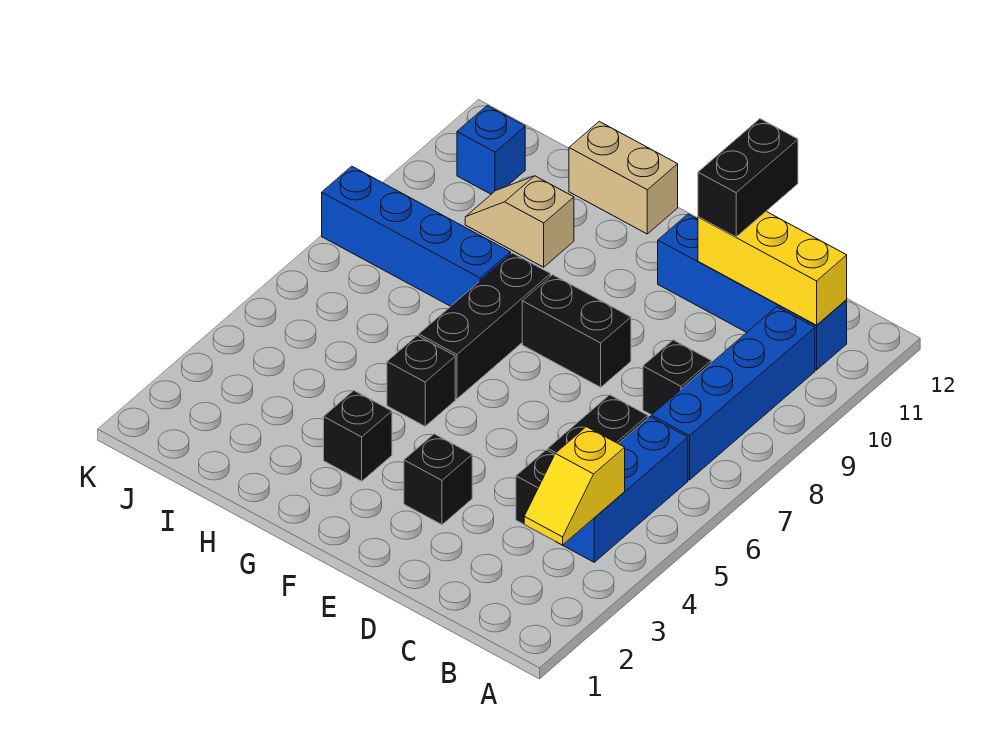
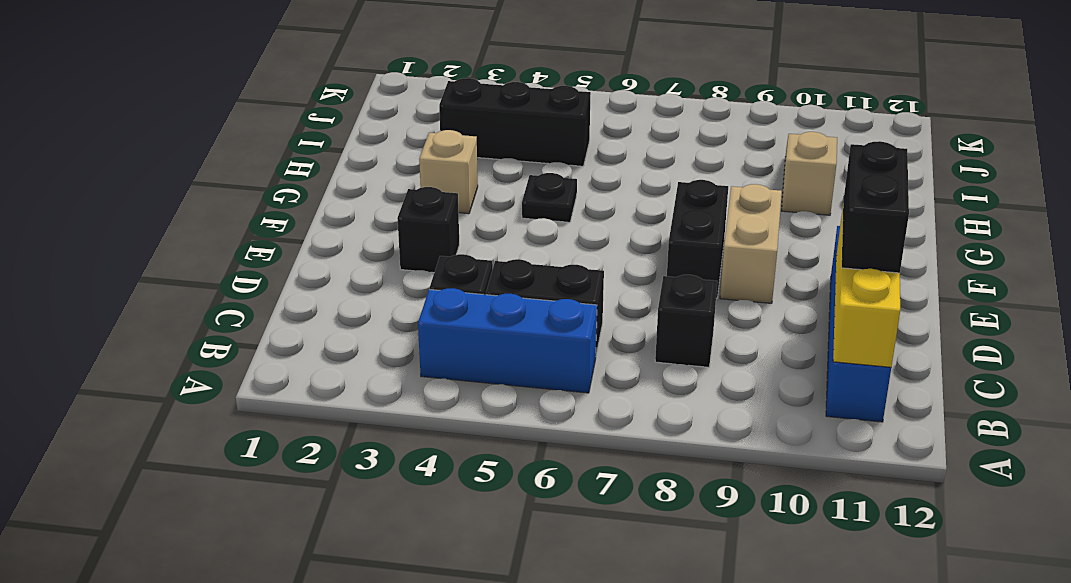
yellow 1x2 slope [524,427,625,545] -> none
blue 1x4 brick [651,307,815,480] -> none
black 1x2 brick [698,119,798,237] -> black 1x2 brick turned to [842,141,909,273]
black 1x1 brick [324,391,392,481] -> tan 1x1 brick [419,130,478,214]
black 1x1 brick [387,336,455,426] -> black 1x1 plate [522,173,577,222]
black 1x3 brick [419,253,551,399] -> black 1x3 brick moved to [439,78,591,166]
tan 1x2 brick [569,121,678,234] -> tan 1x2 brick moved to [720,184,782,303]
blue 1x4 brick [322,166,511,306] -> none
blue 1x1 brick [457,106,525,194] -> none

